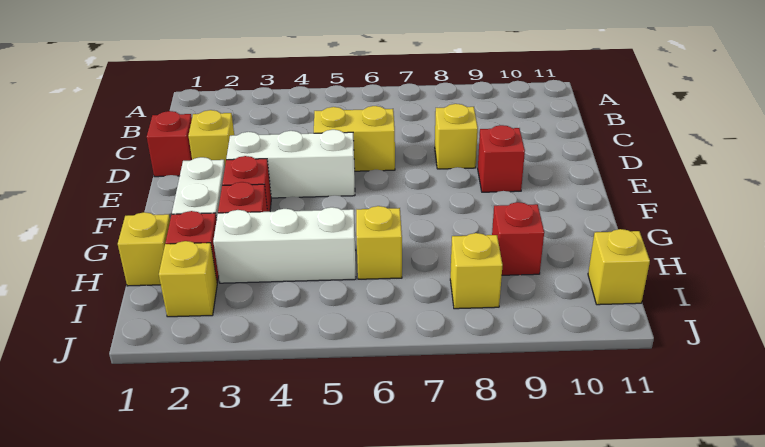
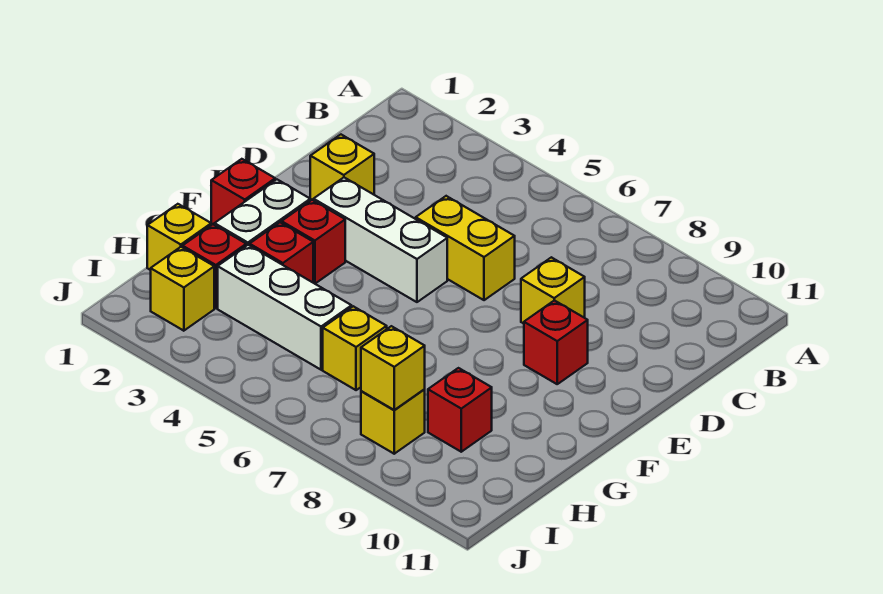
red 1x1 brick [147,111,192,177] -> red 1x1 brick moved to [211,159,275,225]
yellow 1x1 brick [588,229,650,305] -> yellow 1x1 brick moved to [361,326,425,410]

